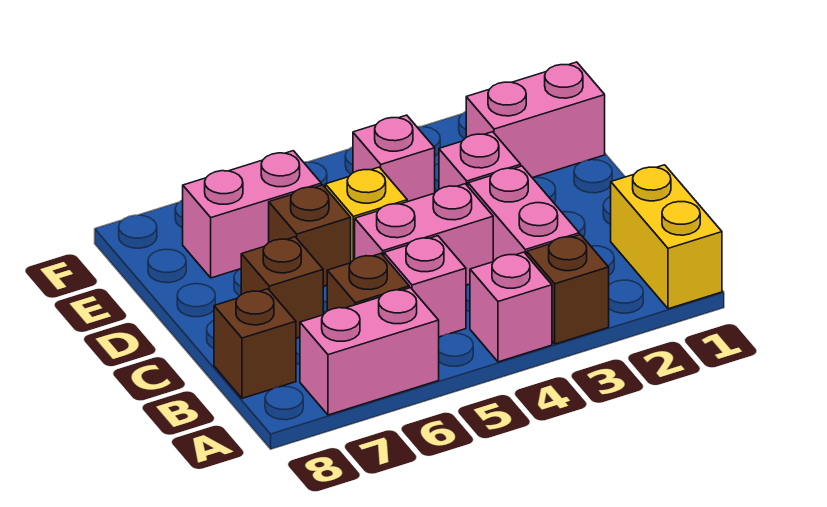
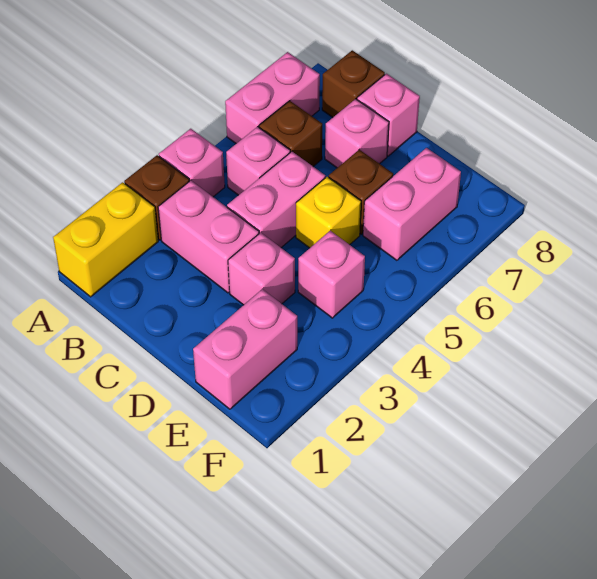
yellow 1x2 brick [611,165,722,309] -> yellow 1x2 brick turned to [53,182,158,297]
brown 1x1 brick [241,237,323,338] -> pink 1x1 brick [325,99,389,168]
none -> pink 1x1 brick [357,74,420,156]

